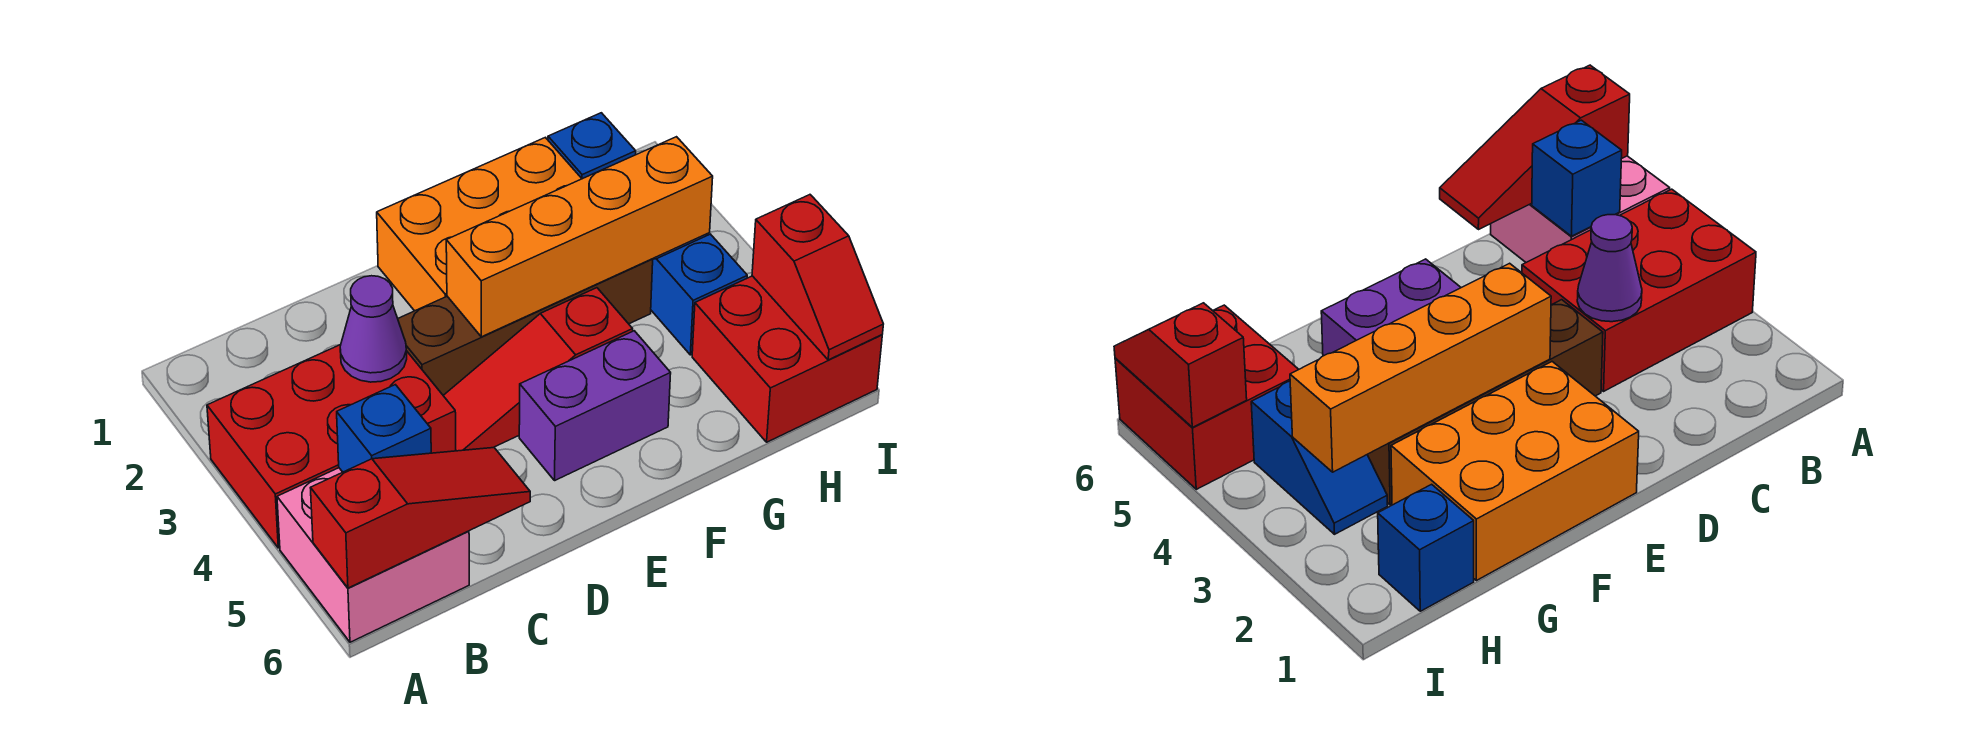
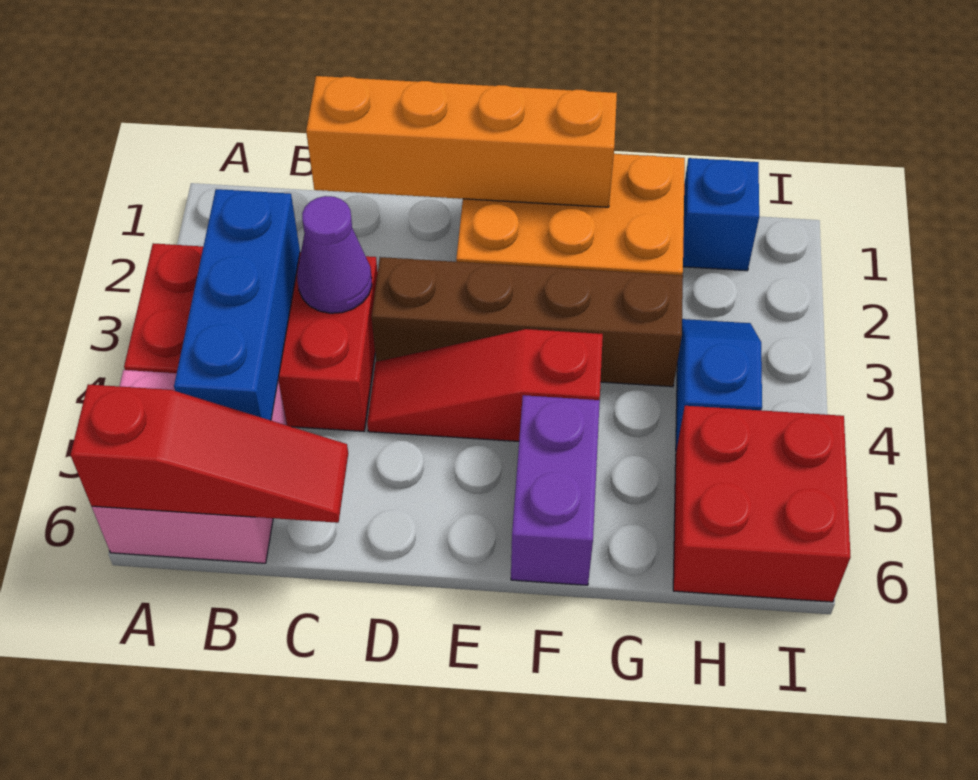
blue 1x1 brick [337,385,431,472] -> blue 1x3 brick [174,189,300,420]
orange 1x4 brick [446,137,713,337] -> orange 1x4 brick moved to [306,76,617,207]
purple 1x2 brick [519,331,671,481] -> purple 1x2 brick turned to [511,395,600,585]
red 1x2 slope [752,195,883,360] -> none

